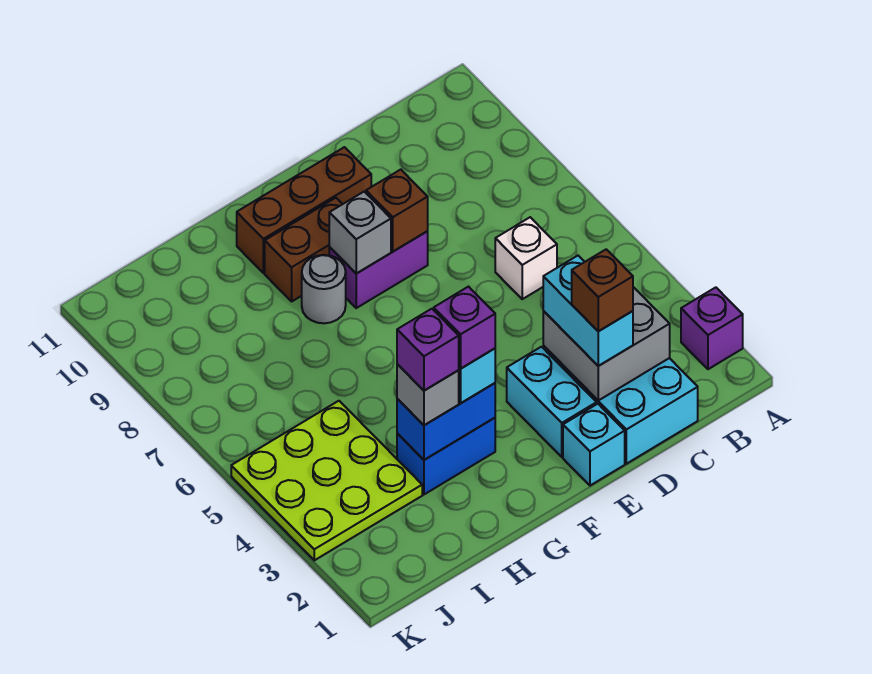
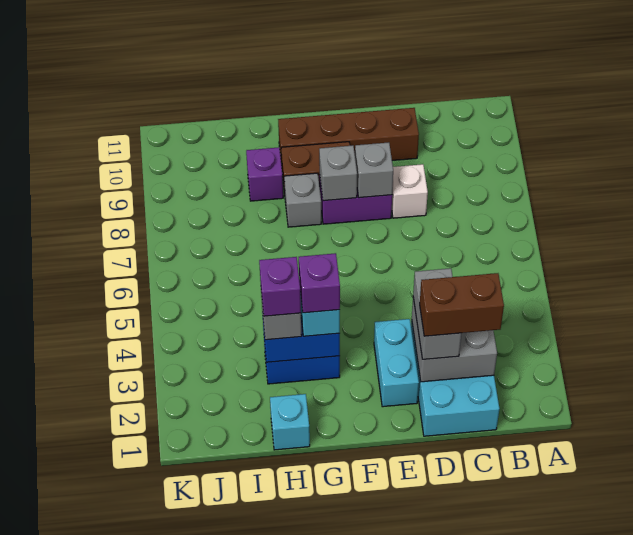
purple 1x1 brick [681,287,743,369] -> purple 1x1 brick moved to [246,147,283,201]
white 1x1 brick [495,217,557,299] -> white 1x1 brick moved to [392,164,428,218]
cyan 1x2 brick [543,256,633,366] -> grey 1x2 brick [413,268,461,359]
brown 1x1 brick [572,249,633,331] -> brown 1x2 brick [420,273,504,336]
cyan 1x1 brick [563,404,625,486] -> cyan 1x1 brick moved to [270,394,310,450]
brown 1x1 brick [366,170,428,251] -> grey 1x1 brick [355,142,393,198]
brown 1x3 brick [237,147,371,273] -> brown 1x4 brick [278,108,419,166]
grey 1x1 round brick [302,255,346,323] -> grey 1x1 brick [284,173,321,227]
lime 3x3 plate [231,401,422,560] -> none

